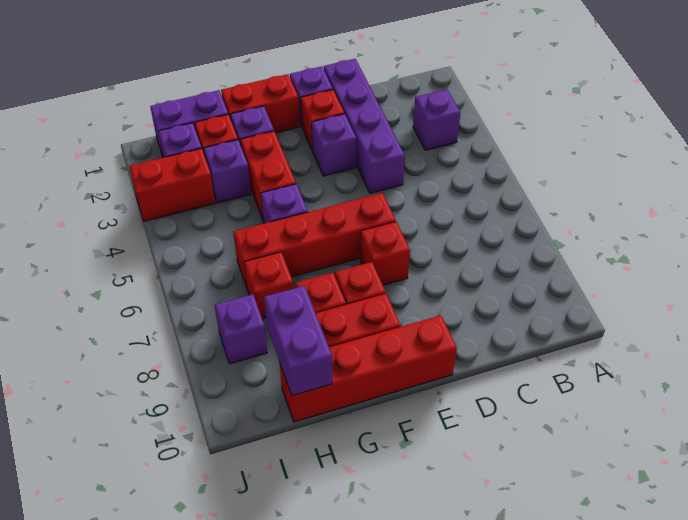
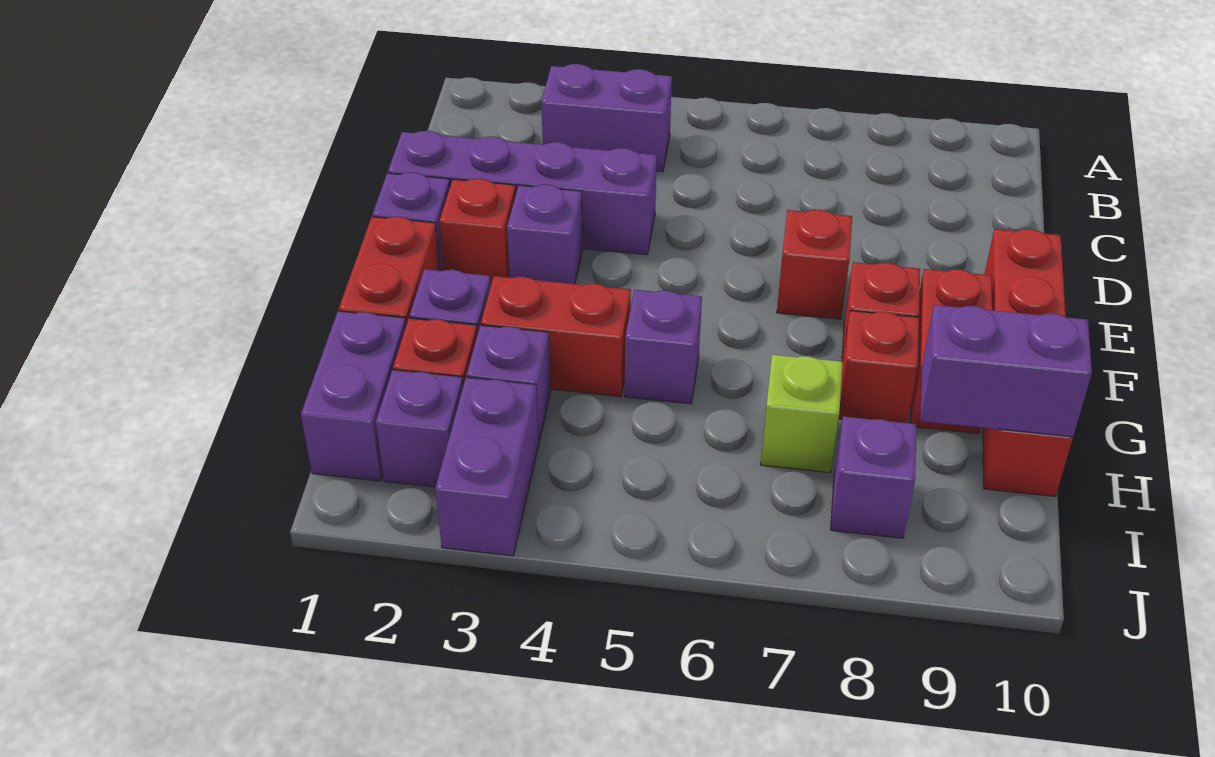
purple 1x1 brick [413,89,460,150] -> purple 1x2 brick [541,64,672,172]
red 1x4 brick [233,193,396,287] -> none
red 1x1 brick [244,252,293,319] -> lime 1x1 brick [761,355,843,473]
red 1x2 brick [129,148,215,221] -> purple 1x2 brick [435,378,539,556]

